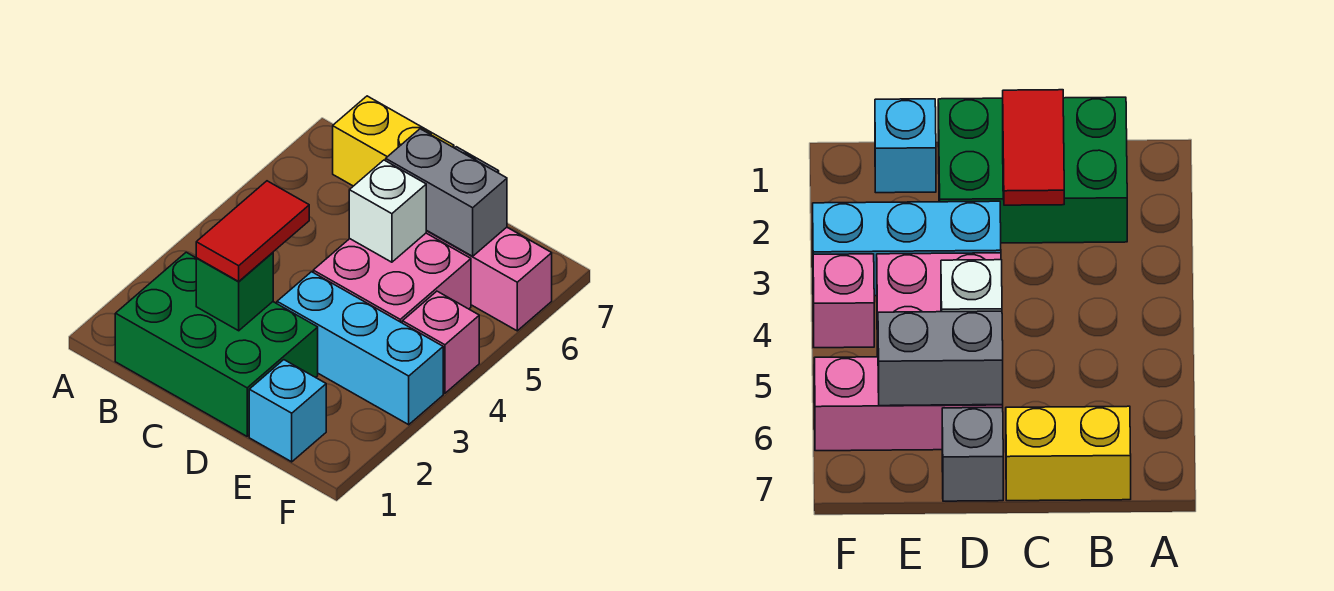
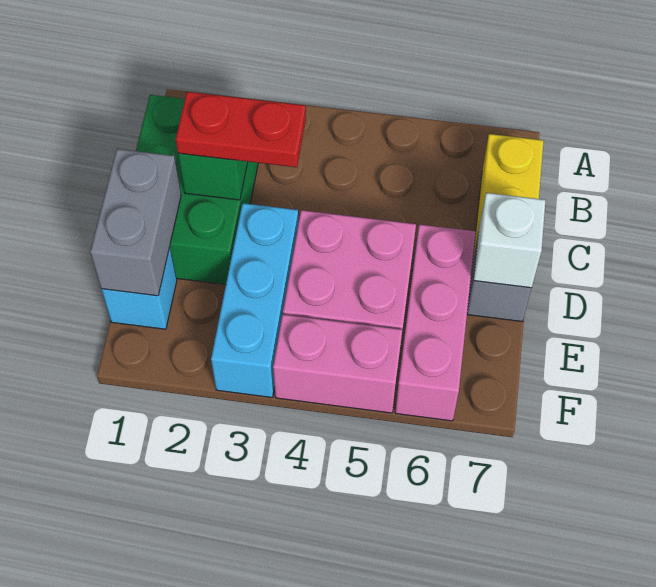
red 1x2 tile [196,181,309,281] -> red 1x2 plate [176,92,306,167]
white 1x1 brick [349,160,426,262] -> white 1x1 brick moved to [473,193,545,288]
grey 1x2 brick [386,129,507,256] -> grey 1x2 brick moved to [90,149,181,296]
pink 1x1 brick [402,291,479,393] -> pink 1x2 brick [273,315,402,413]

